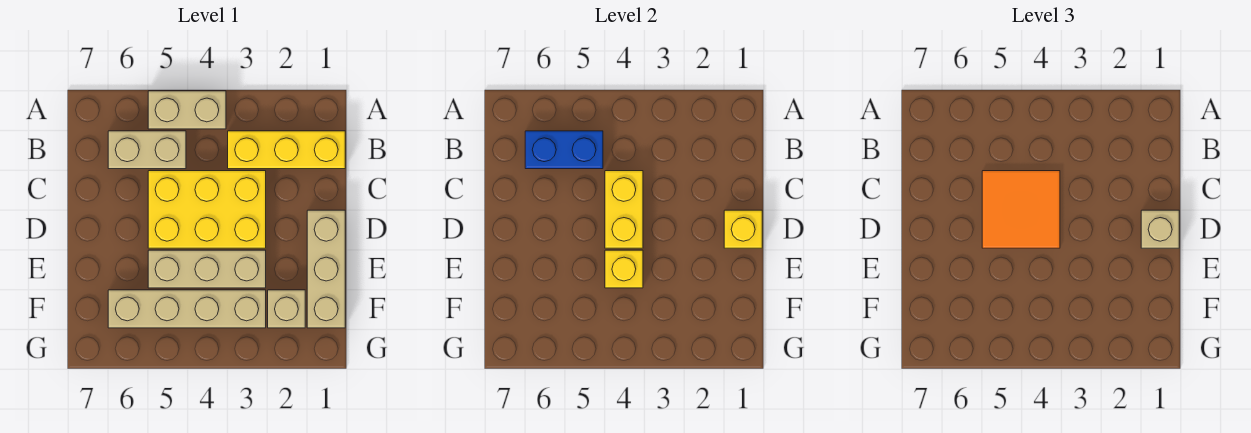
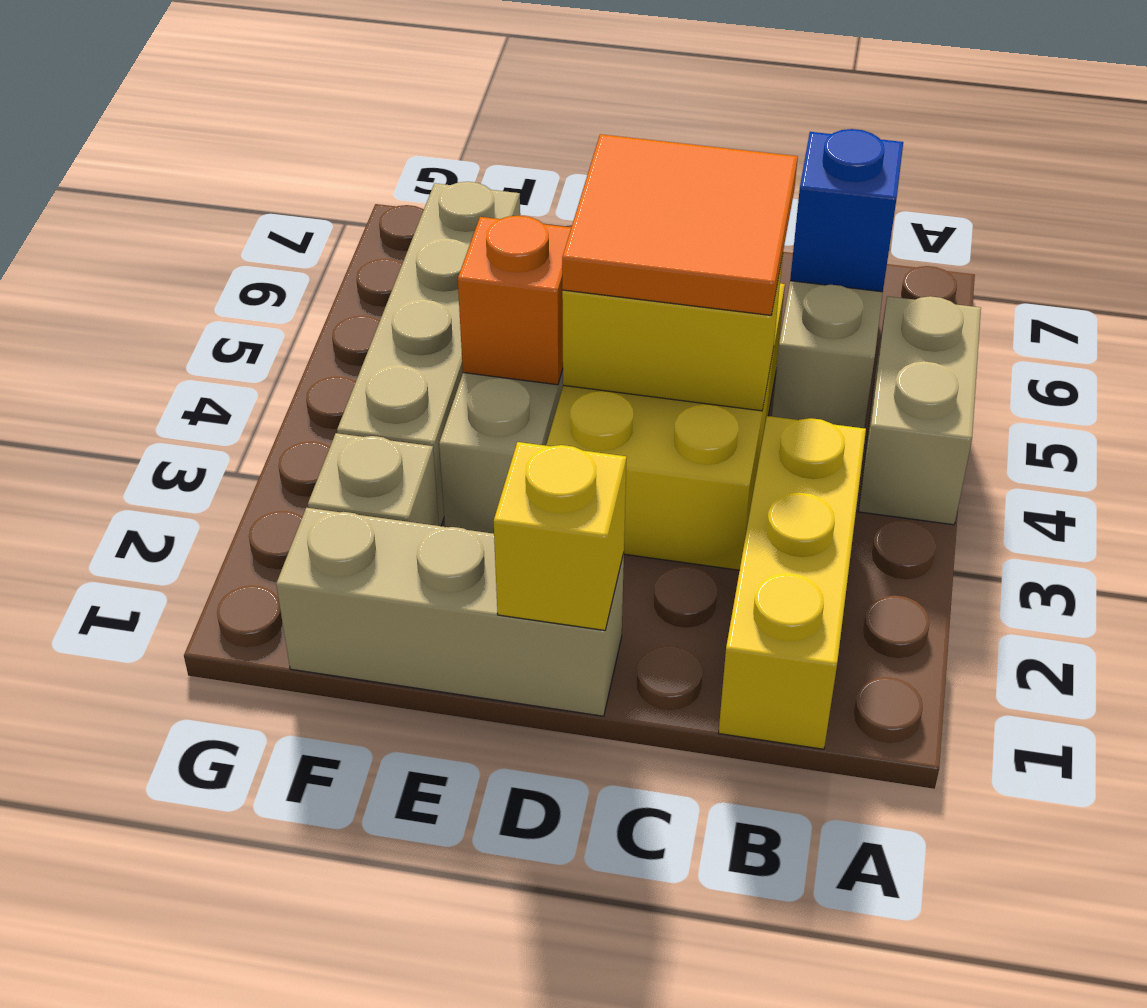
blue 1x2 brick [525,131,603,169] -> blue 1x1 brick [790,129,903,292]
tan 1x1 brick [1141,210,1179,248] -> none
yellow 1x1 brick [605,250,643,288] -> orange 1x1 brick [458,216,571,385]

